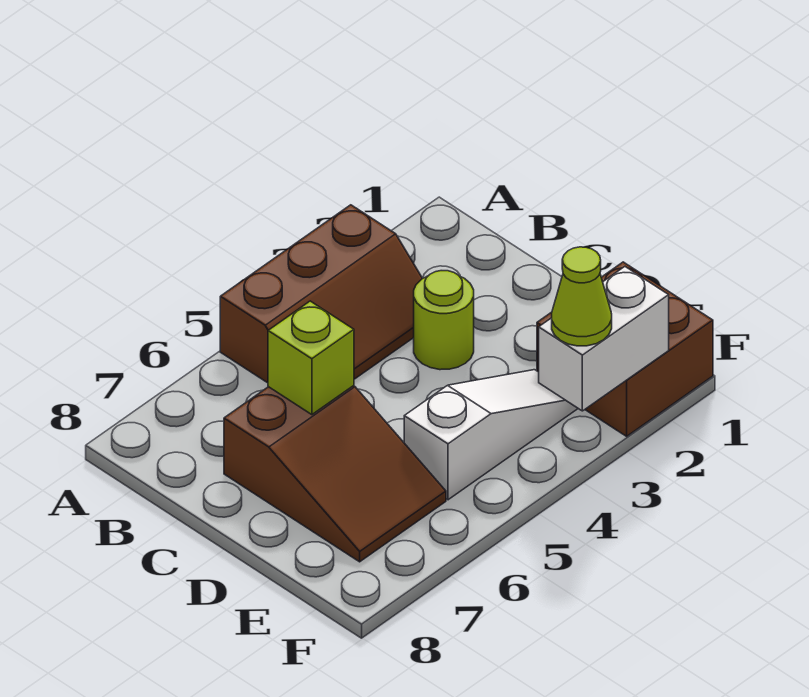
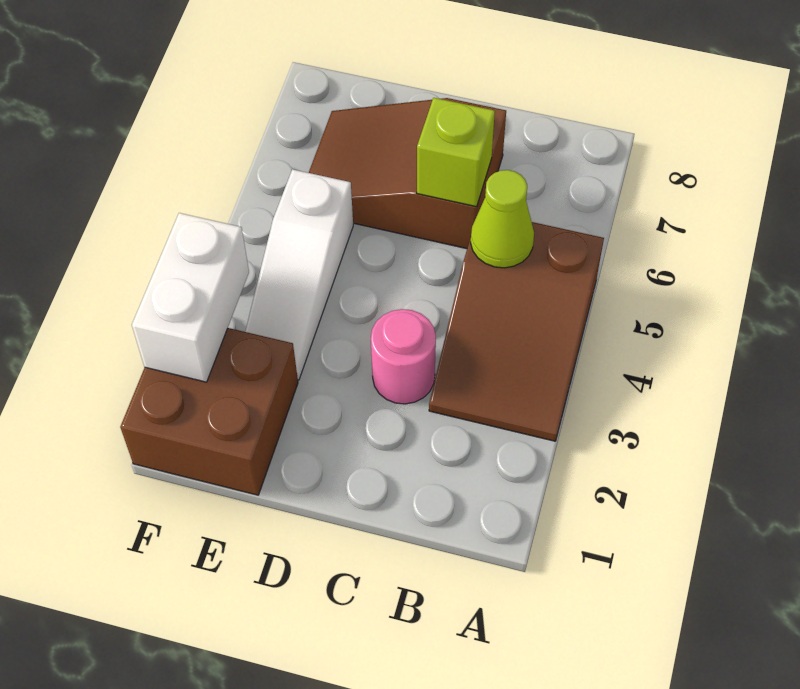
brown 2x3 slope [220,205,423,383] -> brown 2x3 slope turned to [429,222,604,441]
lime 1x1 round brick [414,271,474,370] -> pink 1x1 round brick [371,309,436,404]
lime 1x1 cone [552,247,612,346] -> lime 1x1 cone moved to [471,170,534,268]

